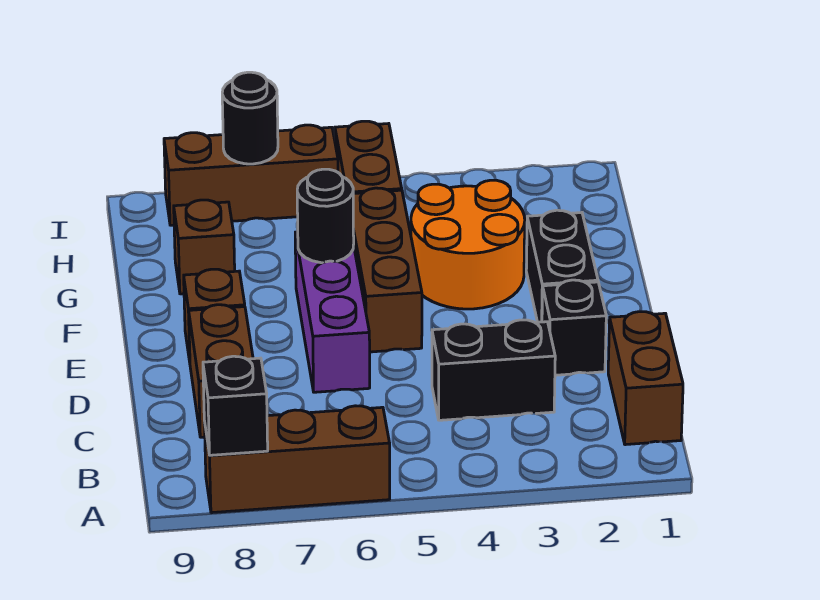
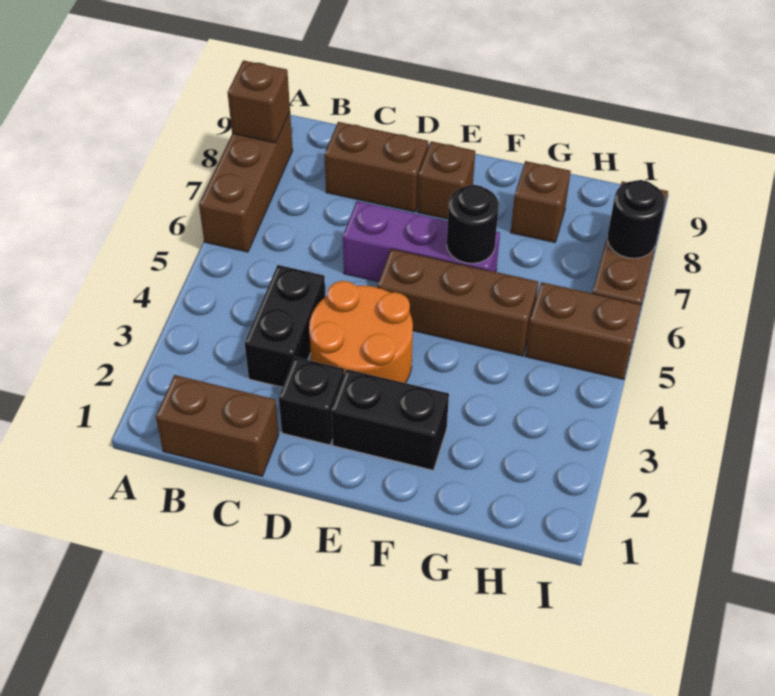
black 1x1 brick [203,356,268,455] -> brown 1x1 brick [228,60,290,143]
orange 2x2 round brick [411,180,525,309] -> orange 2x2 round brick moved to [309,281,413,383]

